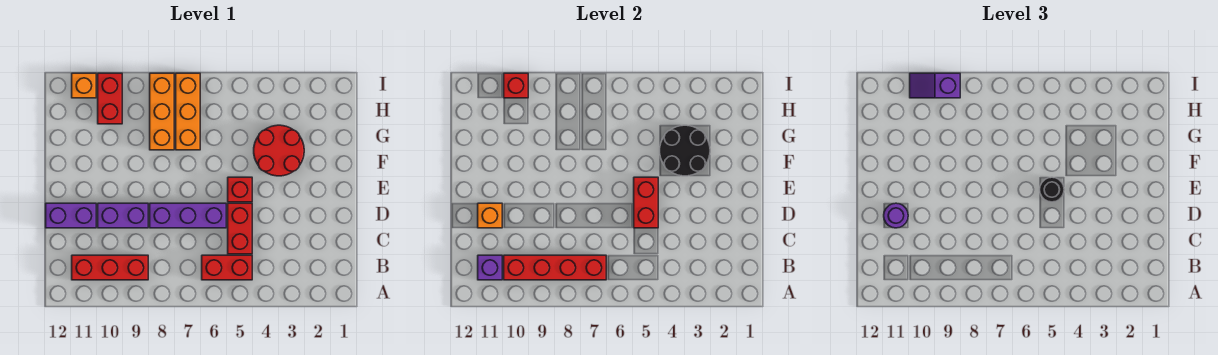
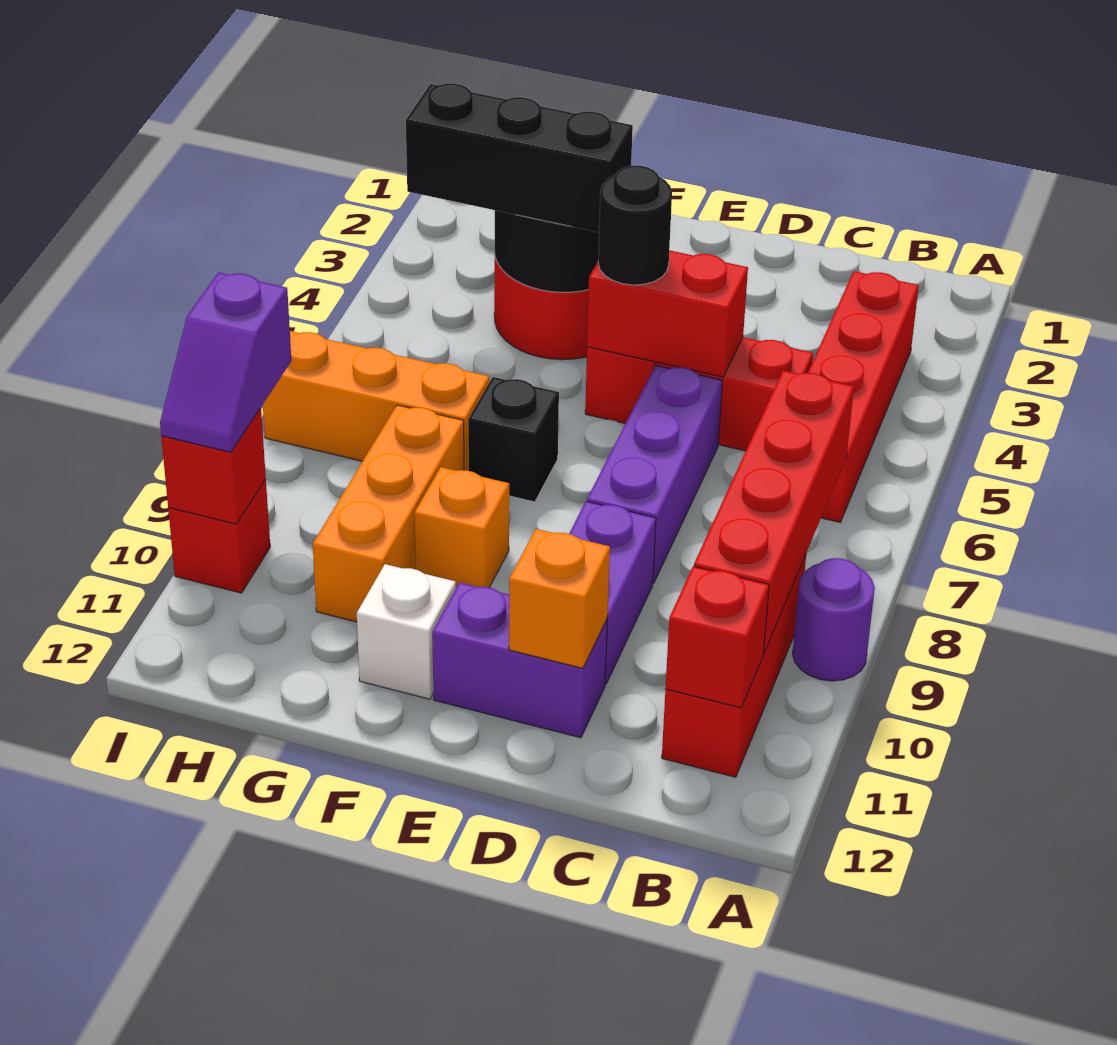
red 1x2 brick [202,255,252,280] -> red 1x4 brick [808,271,919,522]
purple 1x1 brick [478,255,502,280] -> red 1x1 brick [665,566,769,708]
purple 1x2 brick [46,203,96,228] -> purple 1x2 brick turned to [432,582,607,738]
purple 1x1 round brick [884,203,908,228] -> purple 1x1 round brick moved to [793,558,875,681]
none -> black 1x3 brick [406,84,633,232]
none -> black 1x1 brick [468,377,559,502]
none -> white 1x1 brick [357,564,456,699]
orange 1x3 brick [150,73,174,150] -> orange 1x3 brick turned to [313,405,464,622]
red 1x2 brick [98,73,122,124] -> red 1x1 brick [168,479,270,593]
orange 1x1 brick [72,73,96,98] -> orange 1x1 brick moved to [415,467,509,588]

